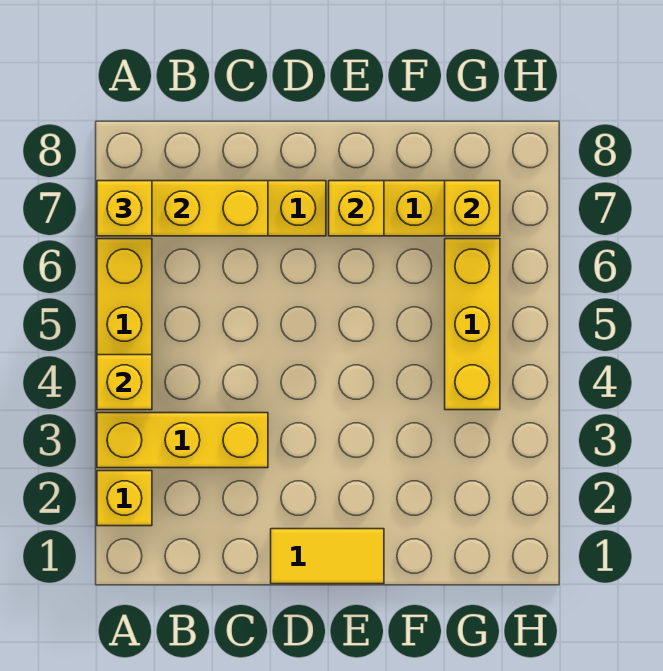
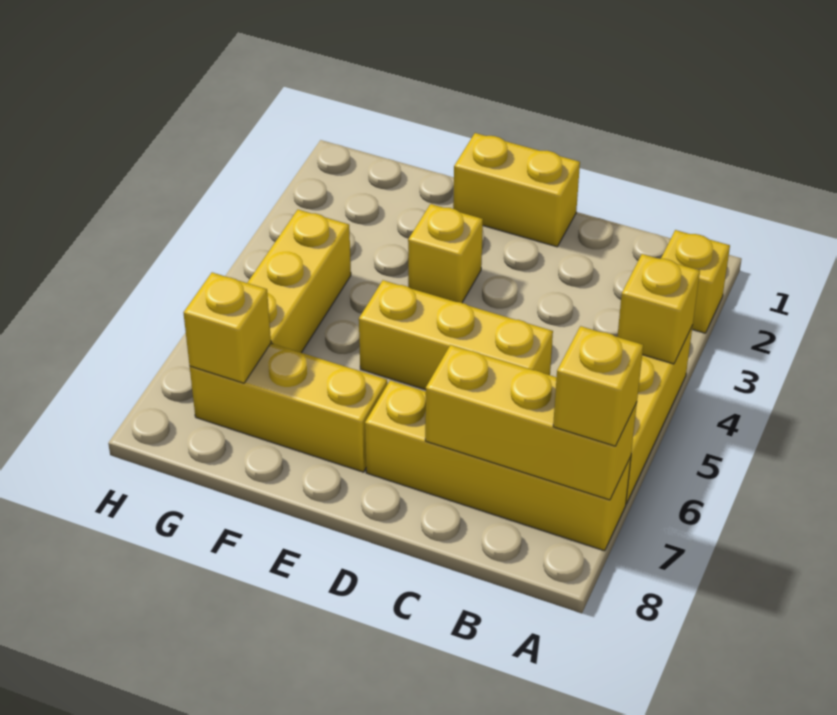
yellow 1x3 brick [97,413,268,468] -> yellow 1x3 brick moved to [359,280,553,390]
yellow 1x2 tile [271,529,384,584] -> yellow 1x2 brick [453,133,580,247]
yellow 1x1 brick [329,181,384,236] -> yellow 1x1 brick moved to [408,204,483,303]

